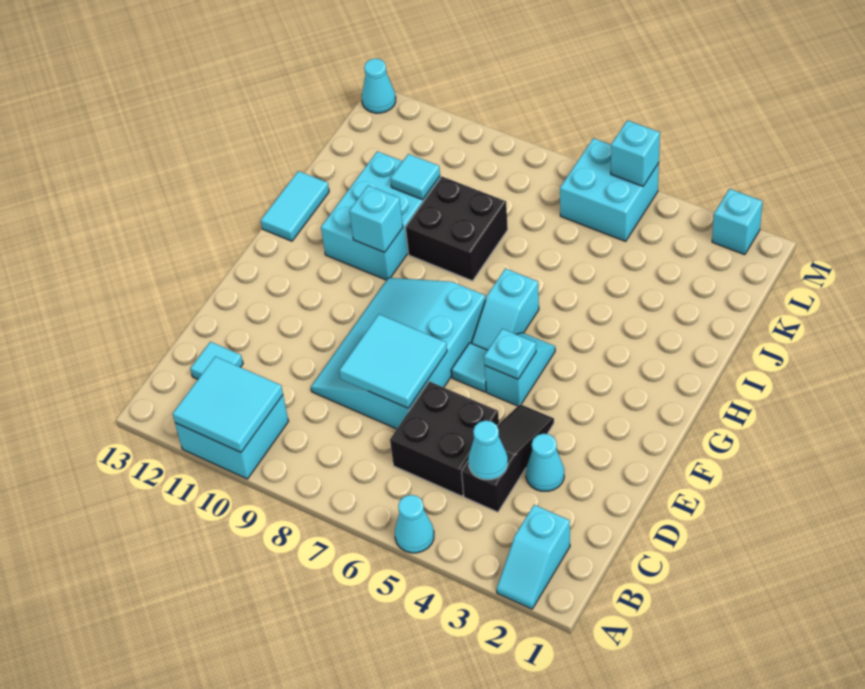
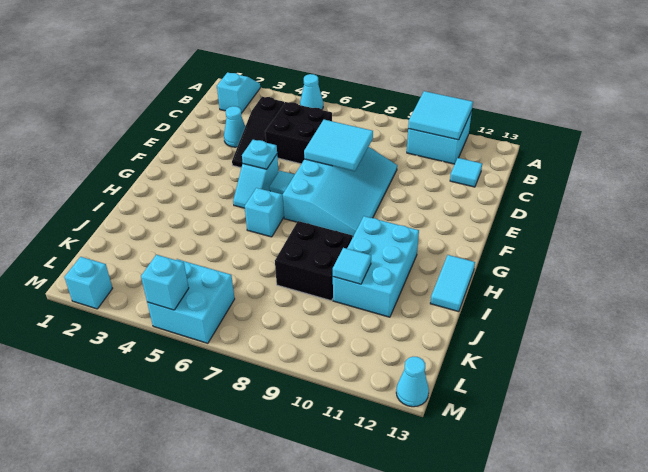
cyan 1x1 cone [468,420,508,480] -> none
cyan 1x1 brick [349,186,403,252] -> none

